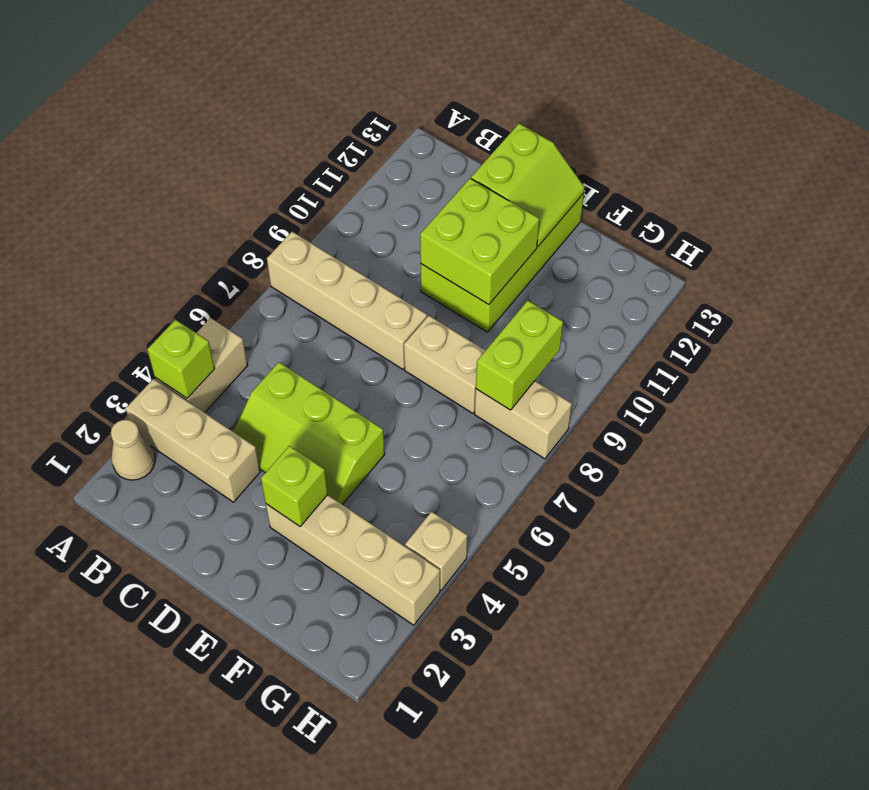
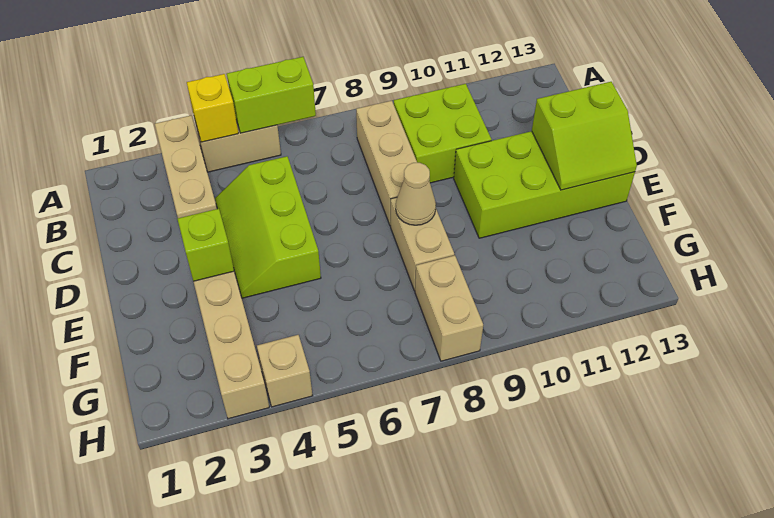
tan 1x1 cone [111,420,155,480] -> tan 1x1 cone moved to [396,163,436,225]
lime 1x1 brick [147,320,215,398] -> yellow 1x1 brick [187,74,238,142]
tan 1x4 brick [267,232,427,369] -> tan 1x3 brick [356,101,417,226]
lime 2x2 brick [420,178,539,305] -> lime 2x2 brick moved to [394,84,491,183]
lime 1x2 brick [476,301,563,410] -> lime 1x2 brick moved to [227,57,316,133]

